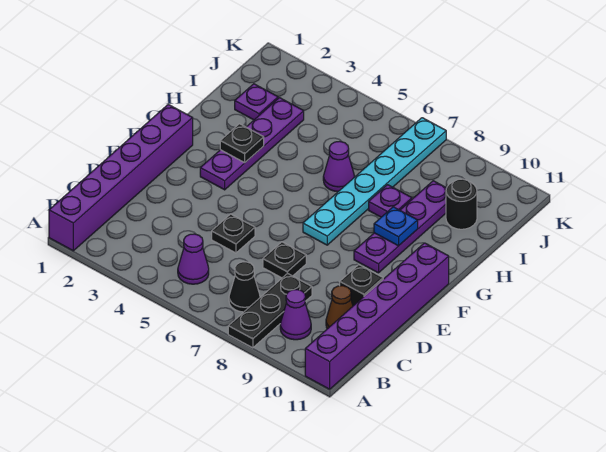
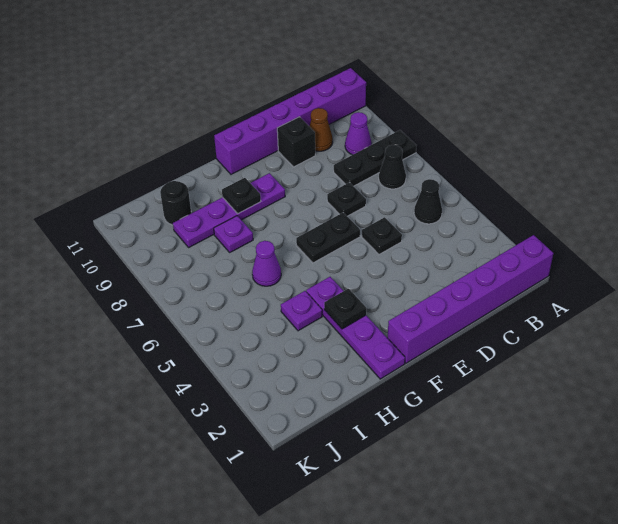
purple 1x1 cone [178,234,209,284] -> black 1x1 cone [414,179,442,224]
none -> black 1x2 plate [296,213,360,263]
purple 1x4 plate [200,98,304,190] -> purple 1x4 plate turned to [306,277,405,379]
cyan 1x6 plate [303,118,446,245] -> none
blue 1x1 plate [374,207,418,246] -> black 1x1 plate [222,178,261,213]
purple 1x1 plate [235,84,278,120] -> purple 1x1 plate moved to [281,291,322,331]

